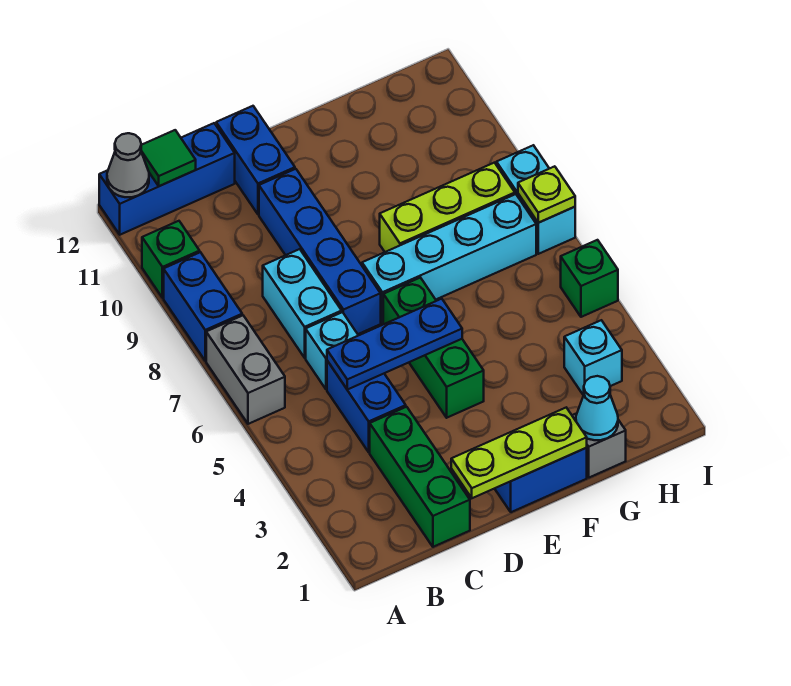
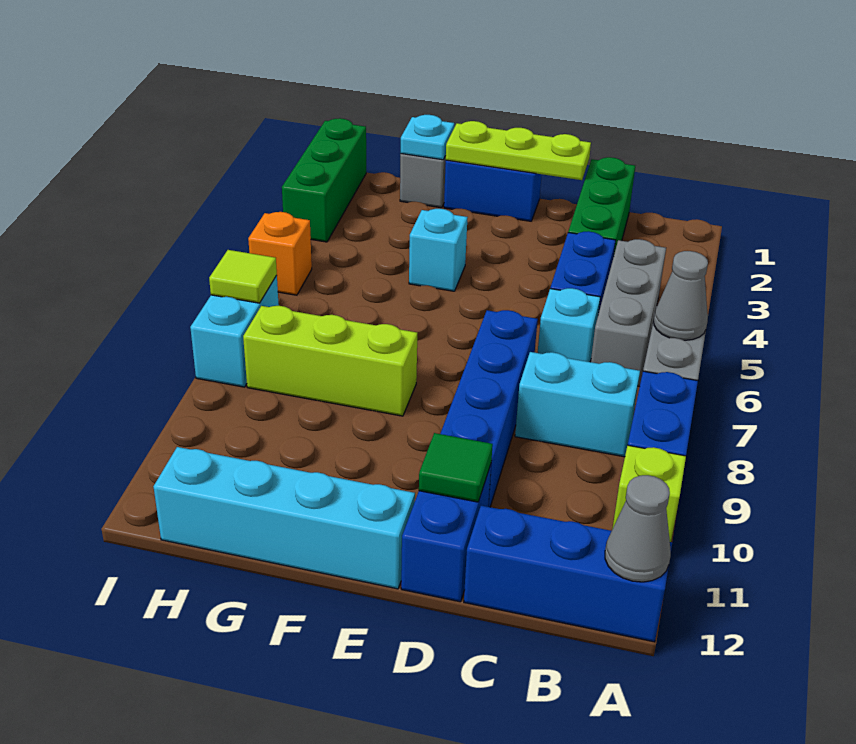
none -> grey 1x1 cone [654,251,708,340]
green 1x1 brick [142,221,200,298] -> lime 1x1 brick [613,445,686,542]
none -> grey 1x3 brick [591,239,666,387]
green 1x1 tile [141,130,196,186] -> green 1x1 tile moved to [419,433,493,502]
blue 1x3 plate [327,299,462,390] -> none
cyan 1x2 brick [263,249,342,358] -> cyan 1x2 brick turned to [515,352,640,457]
green 1x3 brick [383,278,484,418] -> green 1x3 brick moved to [282,118,366,242]
cyan 1x4 brick [362,194,536,323] -> cyan 1x4 brick moved to [153,447,415,589]
cyan 1x1 cone [576,376,618,440] -> cyan 1x1 plate [401,115,454,160]
cyan 1x1 brick [564,320,622,395] -> cyan 1x1 brick moved to [409,209,468,291]
green 1x1 brick [561,240,618,317] -> orange 1x1 brick [248,212,312,295]
lime 1x1 plate [518,166,575,223] -> lime 1x1 tile [209,250,277,303]

